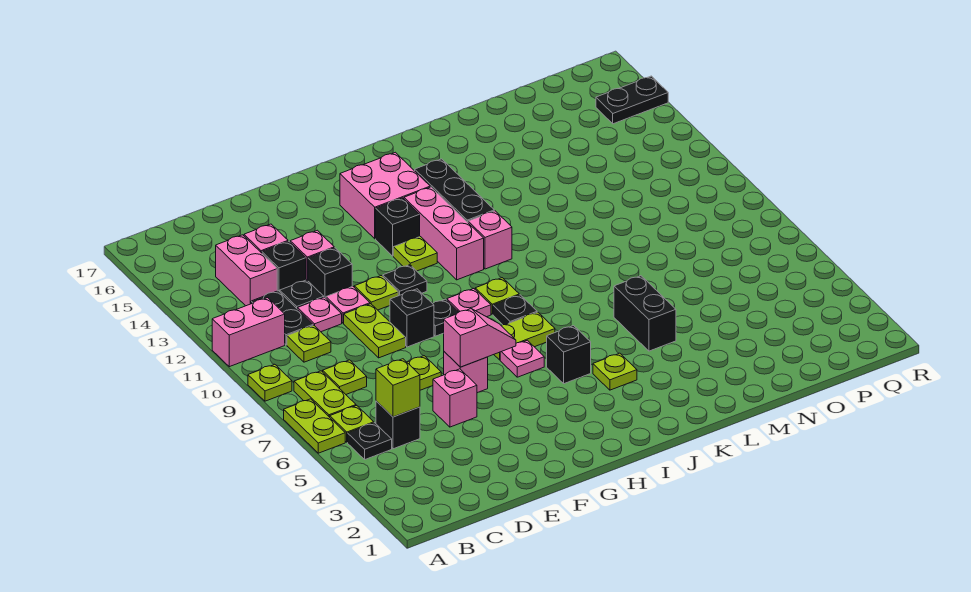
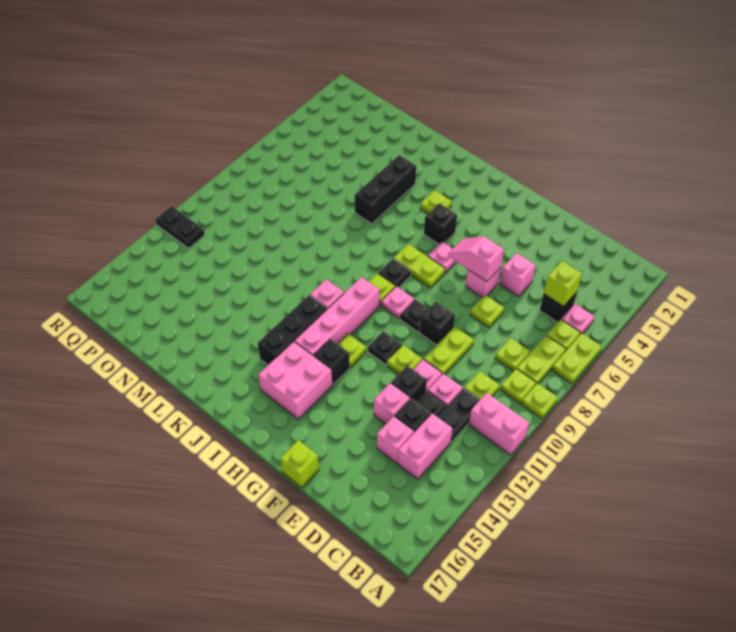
black 1x1 plate [348,423,392,459] -> pink 1x1 plate [561,304,595,334]
none -> lime 1x1 plate [500,369,536,404]
none -> lime 1x1 brick [280,440,319,488]
pink 1x3 brick [404,187,484,280] -> pink 1x4 brick [295,277,380,356]
black 1x2 brick [614,276,676,351] -> black 1x3 brick [355,155,416,224]
black 1x2 plate [596,76,668,124] -> black 1x2 plate moved to [155,206,205,248]

